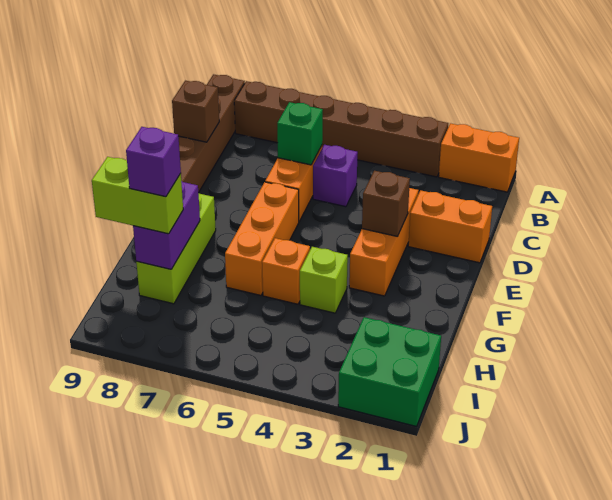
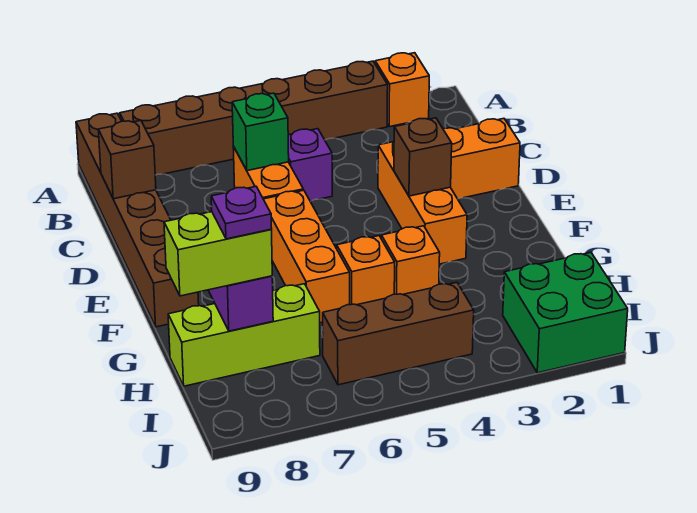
orange 1x2 brick [439,123,519,192] -> orange 1x1 brick [375,53,429,127]
lime 1x3 brick [136,193,216,304] -> lime 1x3 brick turned to [168,284,320,386]
lime 1x1 brick [300,247,348,313] -> orange 1x1 brick [381,226,440,295]
purple 1x1 brick [126,127,181,197] -> purple 1x1 plate [211,187,272,239]
none -> brown 1x3 brick [323,282,474,385]

